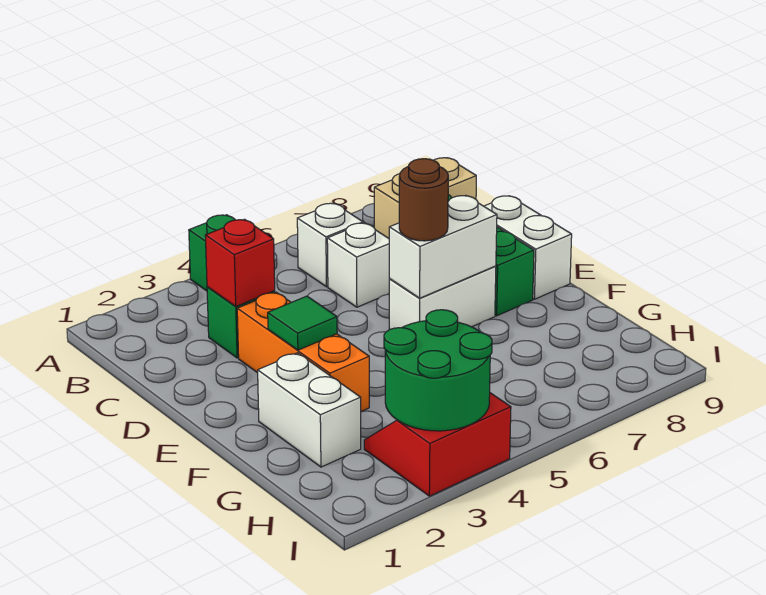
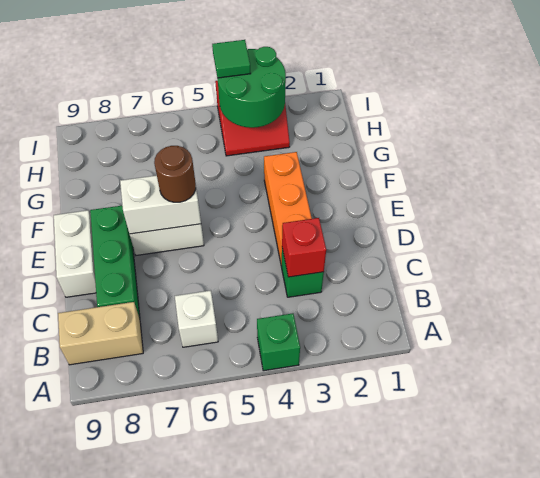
white 1x1 brick [327,223,390,307] -> none
green 1x1 tile [268,296,337,350] -> green 1x1 tile moved to [212,40,251,78]
white 1x2 brick [258,353,361,467] -> none

